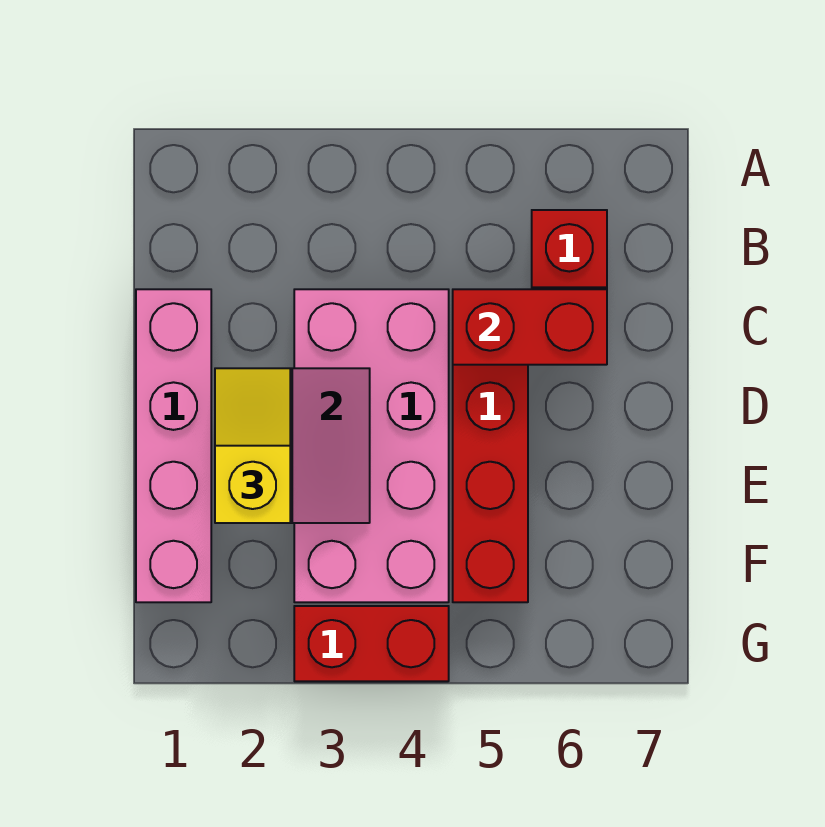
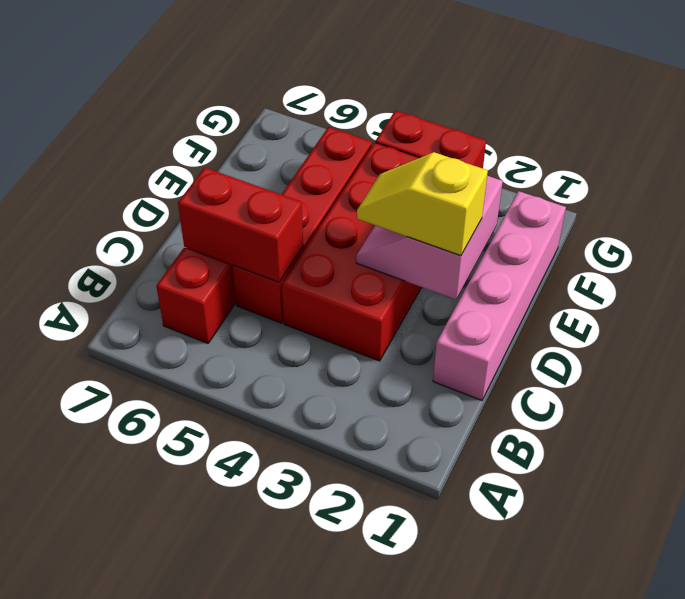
pink 2x4 brick [294,289,449,602] -> red 2x4 brick [282,143,422,361]
yellow 1x2 slope [215,368,290,523] -> yellow 1x2 slope turned to [357,152,488,256]

